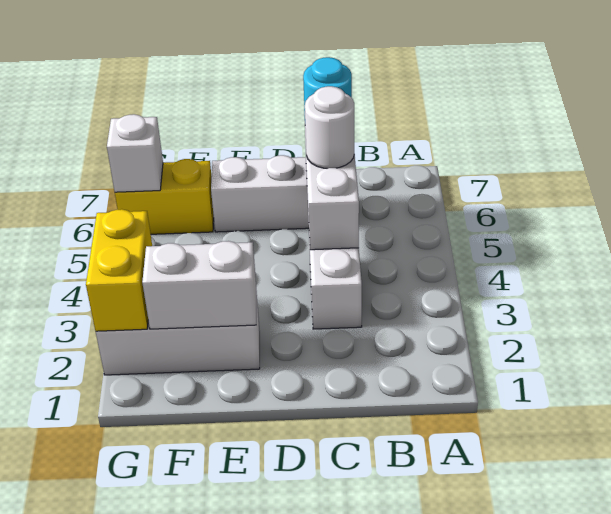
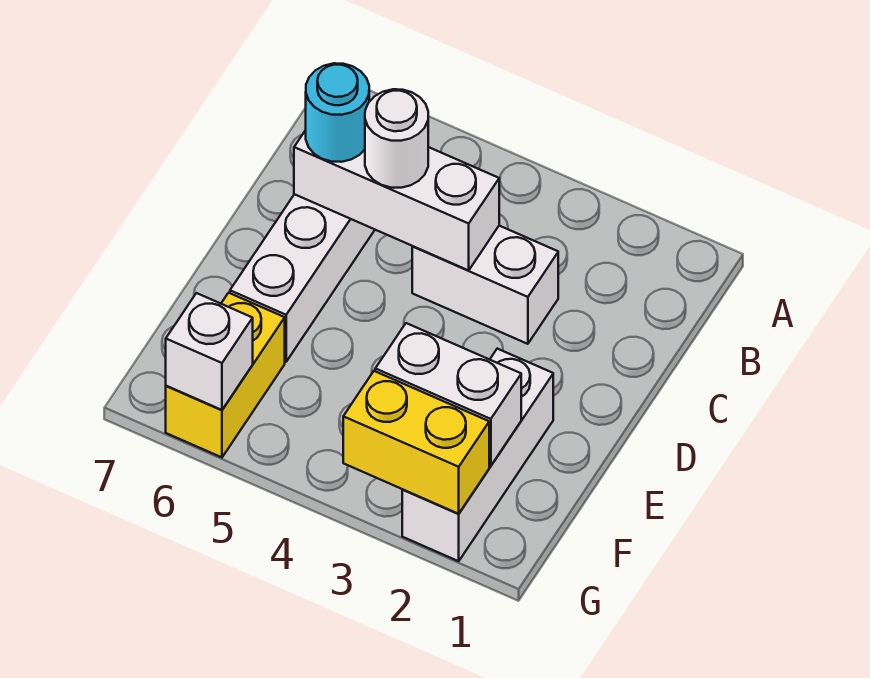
white 1x2 brick [142,241,256,329] -> white 1x2 brick turned to [375,323,521,466]

